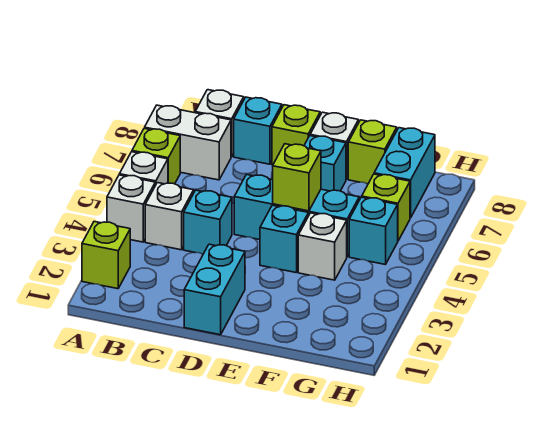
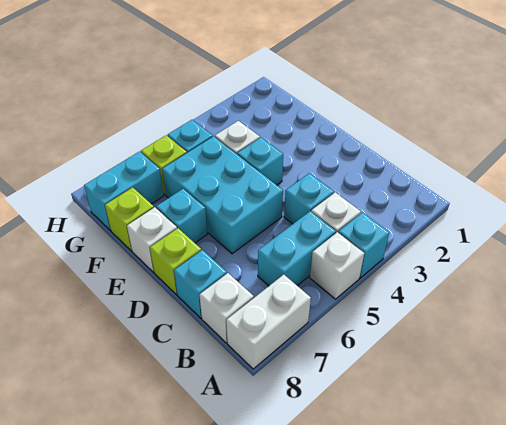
lime 1x1 brick [82,222,130,289] -> none
white 1x1 brick [107,175,155,242] -> cyan 1x1 brick [338,212,389,278]
lime 1x1 brick [132,128,180,184] -> none
white 1x2 brick [145,105,231,180] -> white 1x2 brick turned to [226,275,311,369]
cyan 1x2 brick [184,244,245,335] -> cyan 1x2 brick moved to [258,211,336,286]
cyan 1x3 brick [234,175,359,256] -> cyan 2x3 brick [162,136,283,254]
lime 1x1 brick [273,144,321,211] -> none

